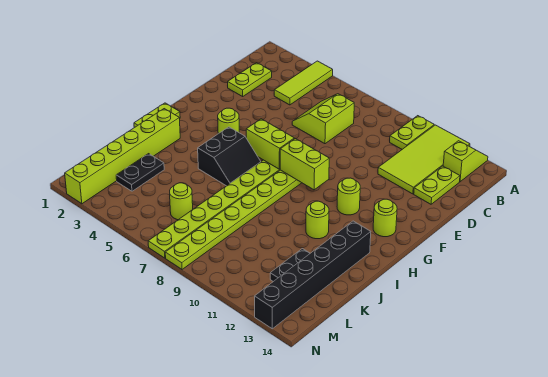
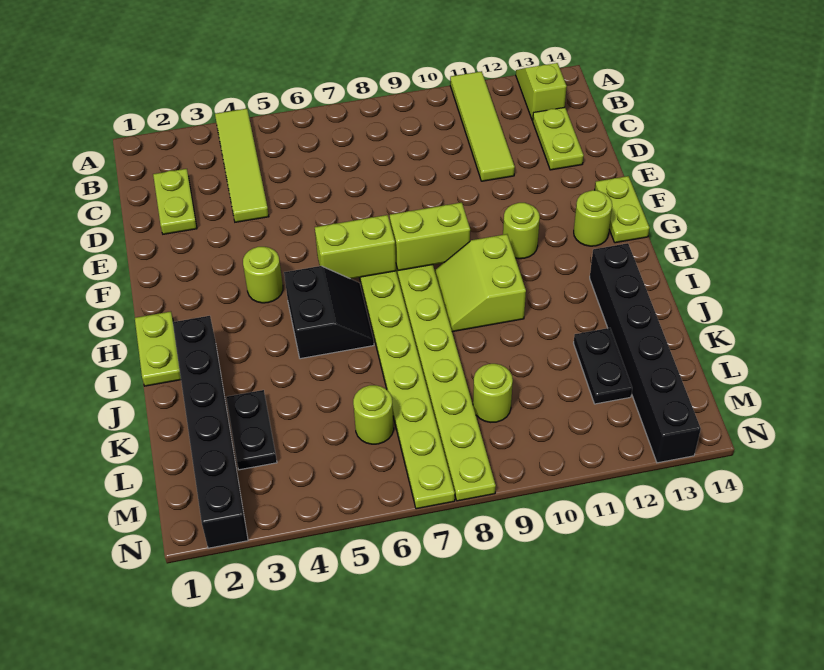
lime 1x3 tile [274,61,333,105] -> lime 1x4 tile [215,109,269,222]
lime 1x2 plate [390,116,434,149] -> lime 1x2 plate moved to [595,176,649,243]
lime 2x4 tile [378,125,470,194] -> lime 1x4 tile [450,71,515,181]
lime 2x2 slope [292,94,354,144] -> lime 2x2 slope moved to [435,234,526,332]
lime 1x6 brick [65,109,180,204] -> black 1x6 brick [173,316,248,548]
lime 1x1 round brick [306,201,329,239] -> lime 1x1 round brick moved to [473,364,513,422]

